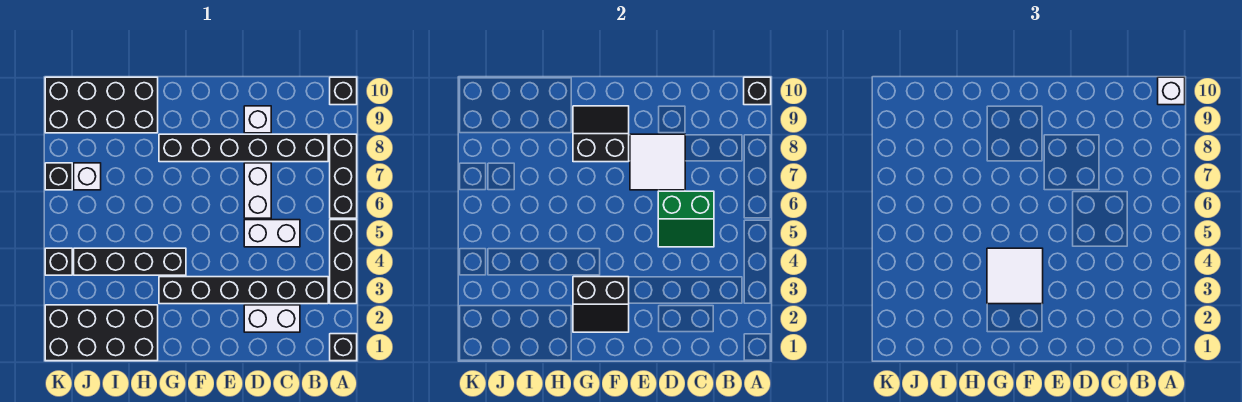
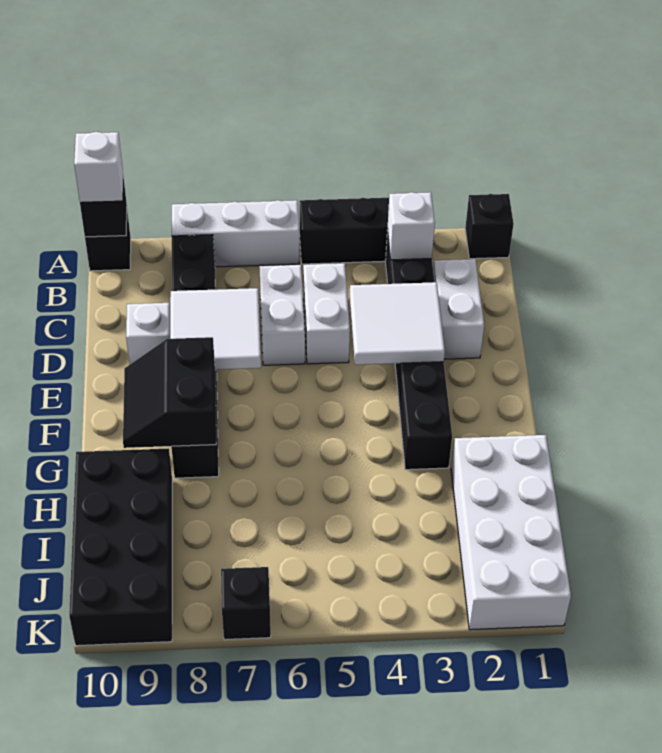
black 1x3 brick [330,134,357,218] -> white 1x3 brick [172,200,299,267]
green 2x2 slope [658,191,714,247] -> none
white 1x2 brick [244,163,271,218] -> white 1x2 brick turned to [259,265,305,365]
black 2x2 slope [573,277,629,332] -> none
white 2x2 tile [987,248,1043,304] -> white 2x2 tile moved to [350,282,445,365]
black 1x4 brick [74,248,186,275] -> none
black 2x4 brick [45,305,158,361] -> white 2x4 brick [451,435,571,630]
white 1x1 brick [74,163,101,190] -> white 1x1 brick moved to [387,192,435,260]
black 1x1 brick [45,248,72,275] -> none

